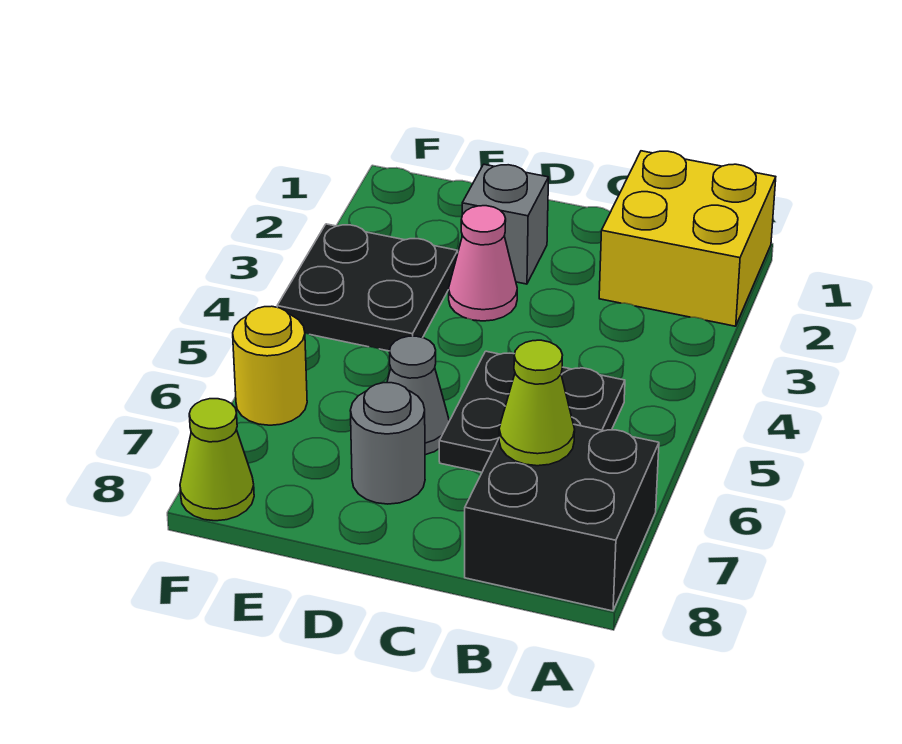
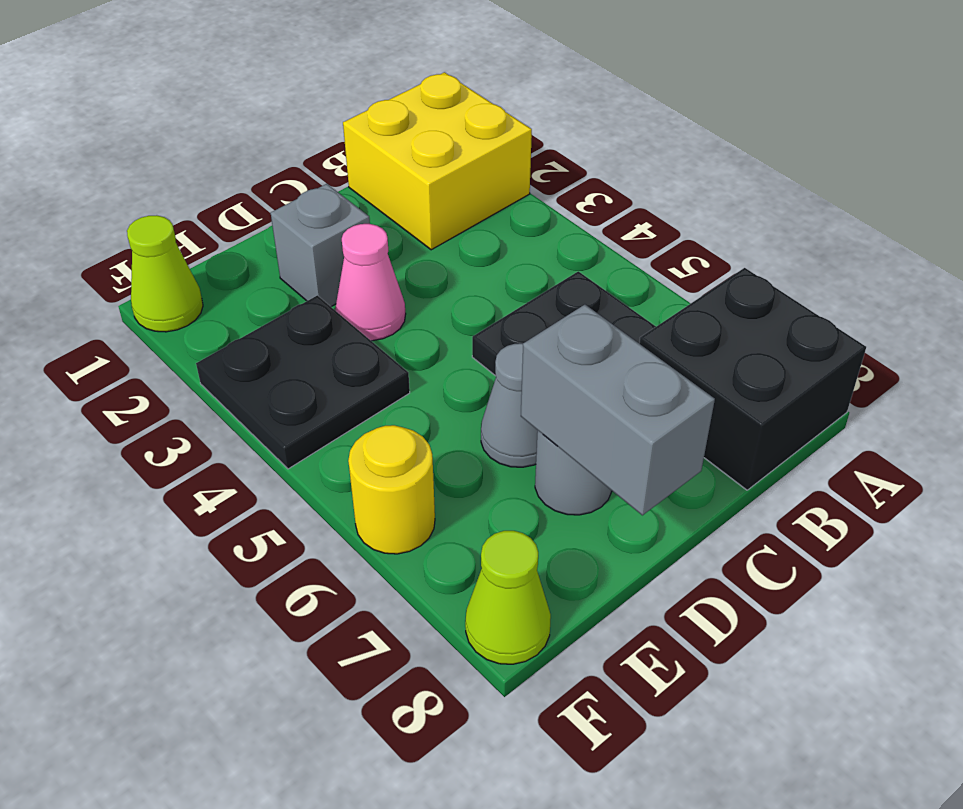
lime 1x1 cone [499,340,575,466] -> lime 1x1 cone moved to [127,215,203,332]
none -> grey 1x2 brick [521,305,715,515]

